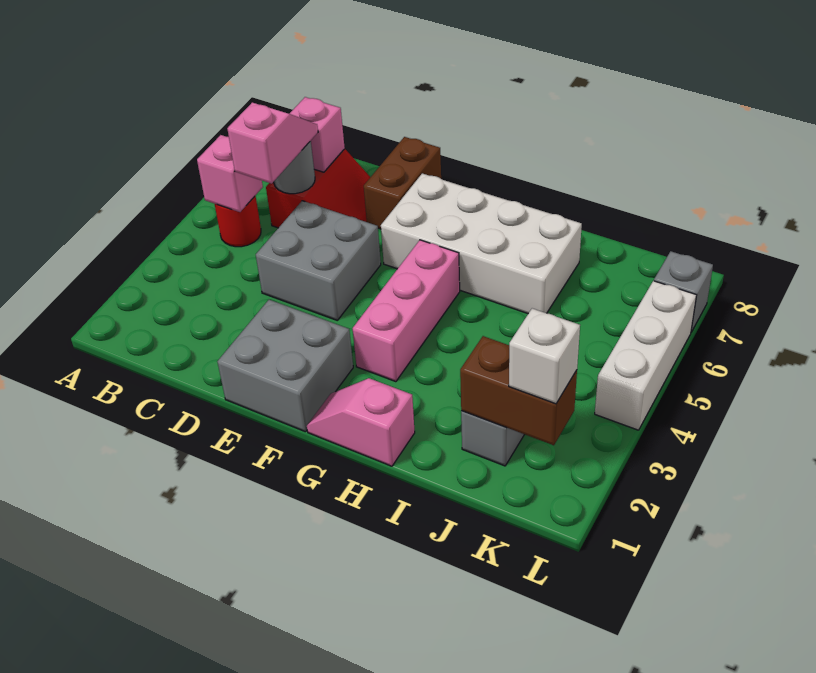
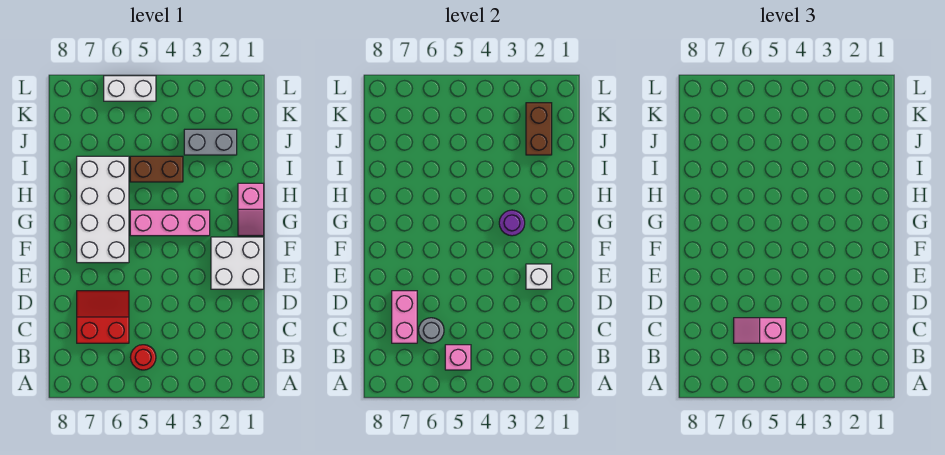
pink 1x1 brick [290,97,345,172] -> pink 1x2 brick [392,291,417,343]
grey 2x2 brick [256,201,381,320] -> none
grey 2x2 brick [217,300,353,432] -> white 2x2 brick [211,237,264,289]
brown 1x2 brick [364,137,441,229] -> brown 1x2 brick moved to [130,156,183,182]
none -> purple 1x1 round brick [499,210,525,236]
white 1x1 brick [509,308,580,404] -> white 1x1 brick moved to [526,264,552,289]
white 1x3 brick [595,281,696,430] -> white 1x2 brick [104,76,156,101]
grey 1x1 brick [654,251,713,332] -> none

